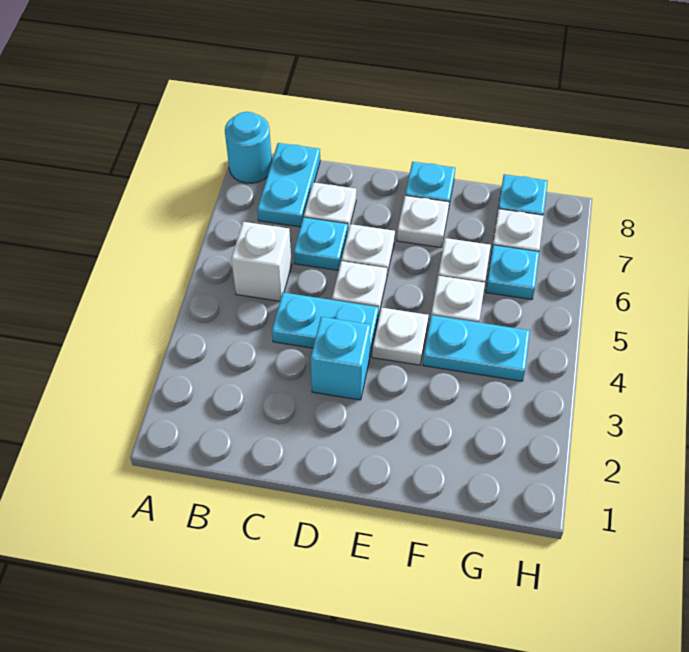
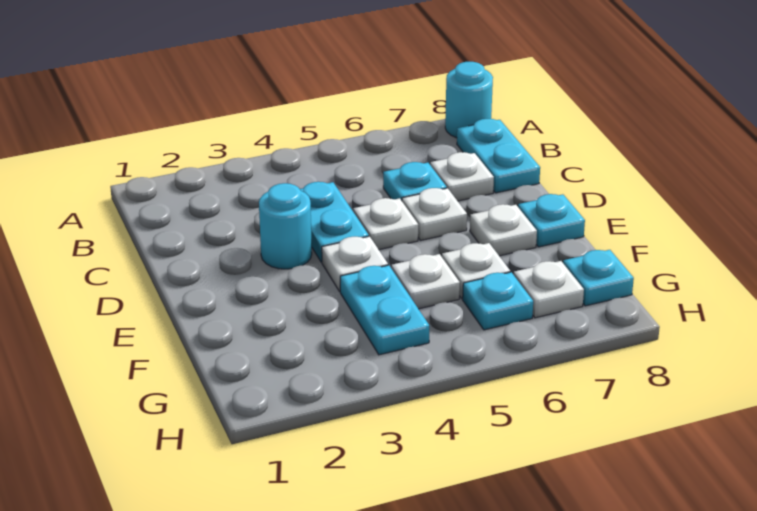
white 1x1 brick [231,222,292,301] -> none
cyan 1x2 plate [257,143,320,227] -> cyan 1x2 plate turned to [457,119,540,193]
cyan 1x1 brick [311,317,371,400] -> cyan 1x1 round brick [259,183,312,269]

